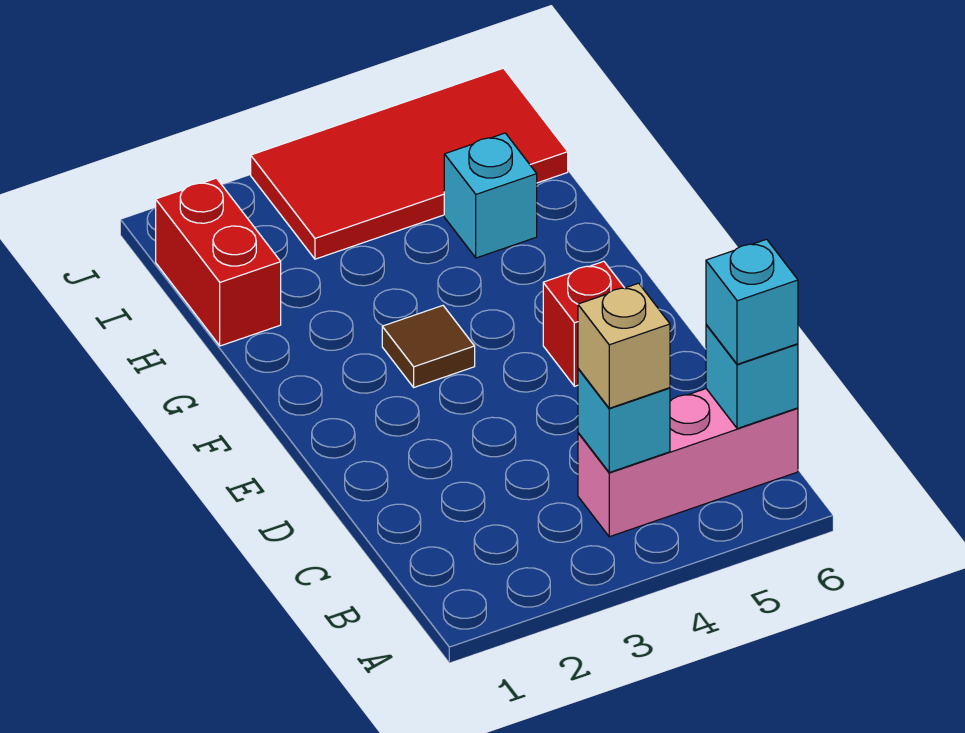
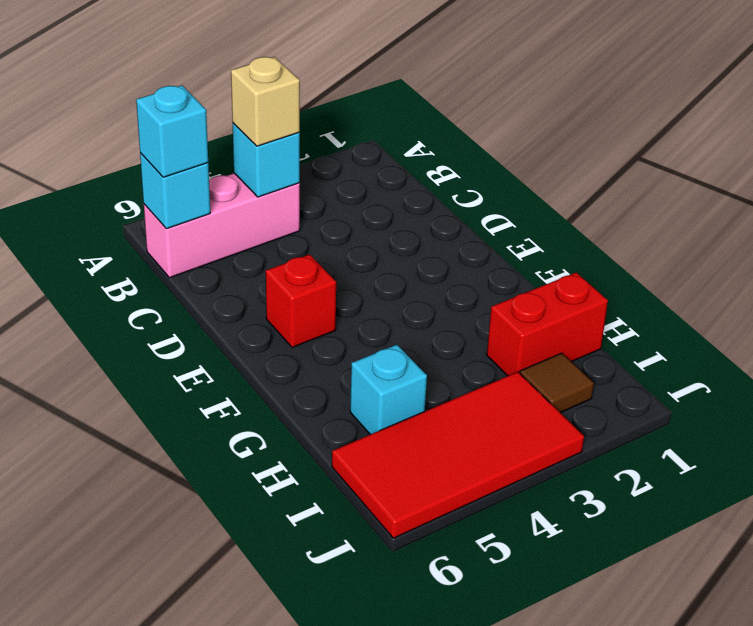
brown 1x1 tile [382,306,475,387] -> brown 1x1 tile moved to [520,353,594,413]
red 1x2 brick [156,178,281,346] -> red 1x2 brick turned to [487,272,608,376]

